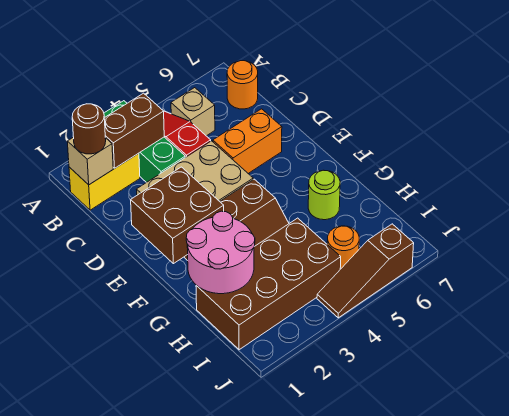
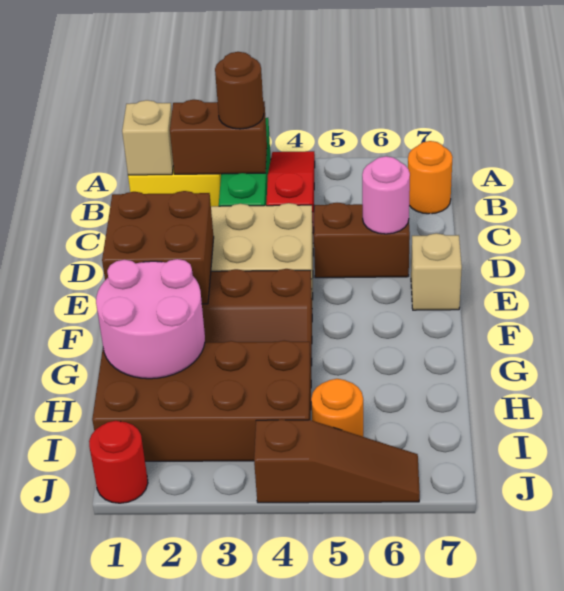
brown 1x1 round brick [72,104,106,154] -> brown 1x1 round brick moved to [215,52,264,129]
tan 1x1 brick [171,88,215,136] -> tan 1x1 brick moved to [411,233,462,310]
orange 1x2 brick [213,109,282,173] -> brown 1x2 brick [314,203,410,278]
none -> pink 1x1 round brick [362,156,410,234]
lime 1x1 round brick [308,170,340,220] -> none
none -> red 1x1 round brick [89,421,148,503]
brown 1x3 slope [317,224,414,318] -> brown 1x3 slope turned to [254,420,420,503]

